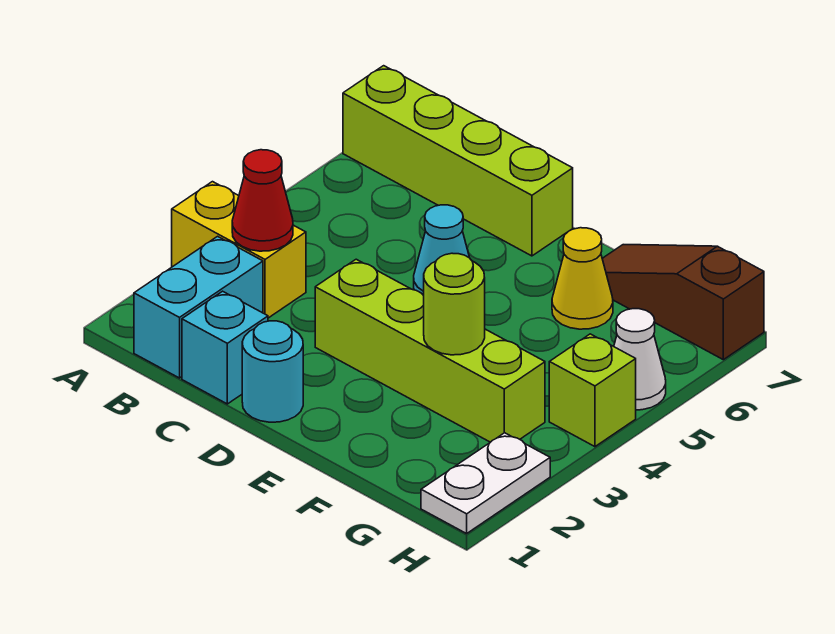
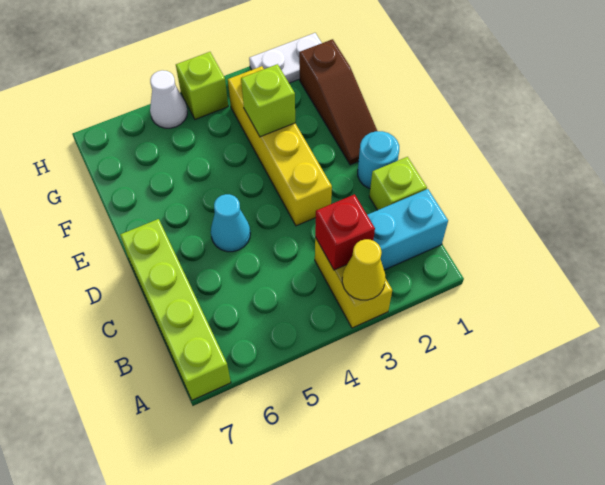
red 1x1 cone [232,150,293,251] -> red 1x1 brick [315,194,375,270]
cyan 1x1 brick [182,291,268,404] -> lime 1x1 brick [369,157,427,210]
lime 1x4 brick [315,259,545,442] -> yellow 1x4 brick [228,66,332,226]
lime 1x1 round brick [424,253,485,355] -> lime 1x1 brick [241,64,295,137]
yellow 1x1 cone [552,228,613,329] -> yellow 1x1 cone moved to [342,239,385,300]
brown 1x3 slope [602,245,764,360] -> brown 1x3 slope moved to [299,39,377,165]

